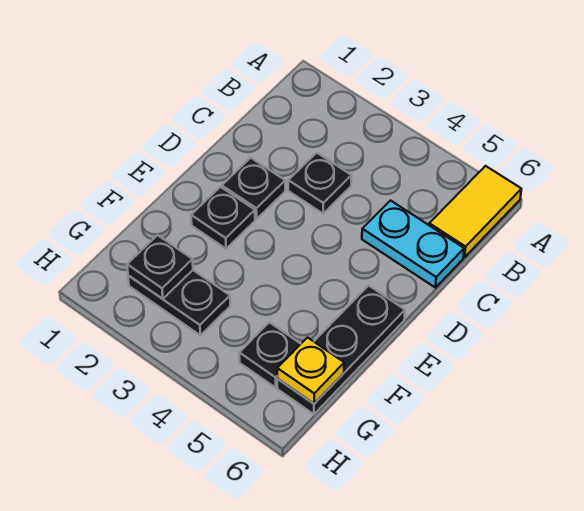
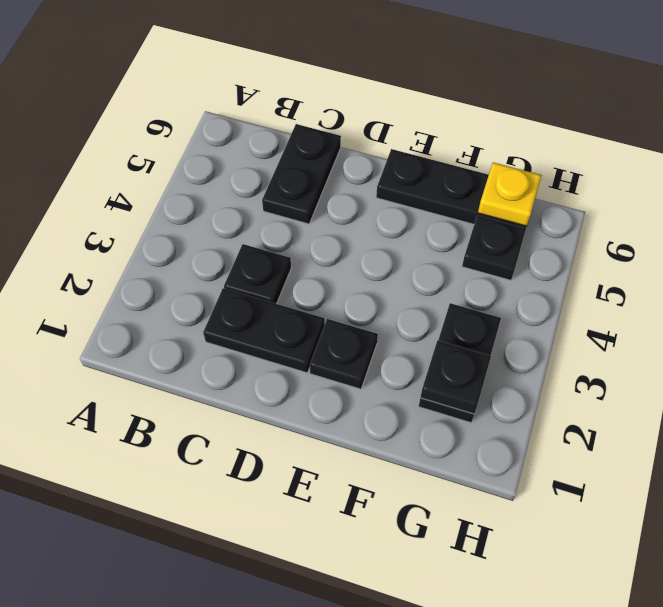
yellow 1x2 tile [429,166,521,257] -> none
cyan 1x2 plate [362,201,464,288] -> black 1x2 plate [262,124,341,224]
black 1x1 plate [222,158,285,219] -> black 1x2 plate [203,288,325,373]

